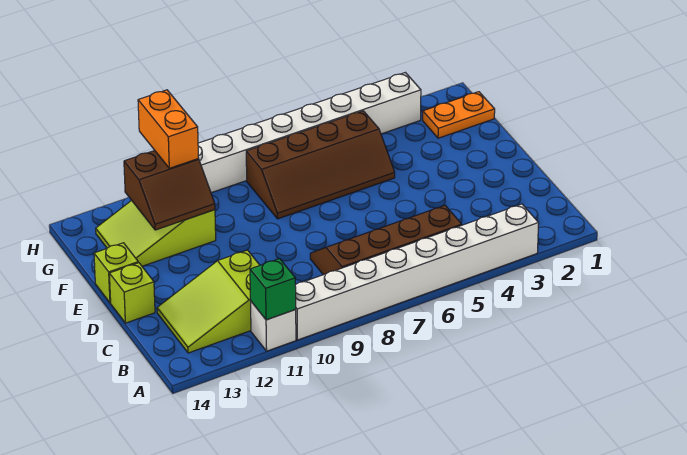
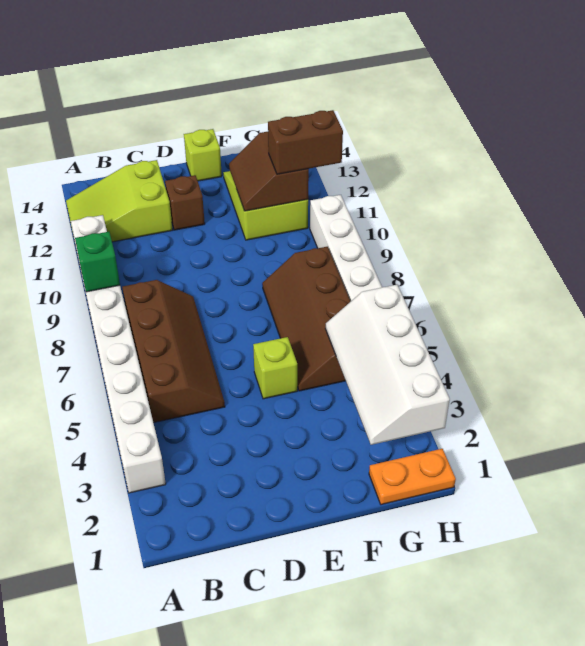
green 1x1 brick [250,259,296,320] -> green 1x1 brick moved to [75,232,120,292]
lime 2x3 slope [157,250,260,353] -> lime 2x3 slope turned to [66,160,173,242]
none -> brown 1x1 brick [165,175,205,230]
lime 1x1 brick [109,263,155,323] -> lime 1x1 brick moved to [253,337,297,399]
orange 1x2 plate [423,92,495,138] -> orange 1x2 plate turned to [369,449,456,505]
none -> white 2x4 slope [325,285,450,445]
orange 1x2 brick [138,90,199,168] -> brown 1x2 brick [268,110,343,174]

